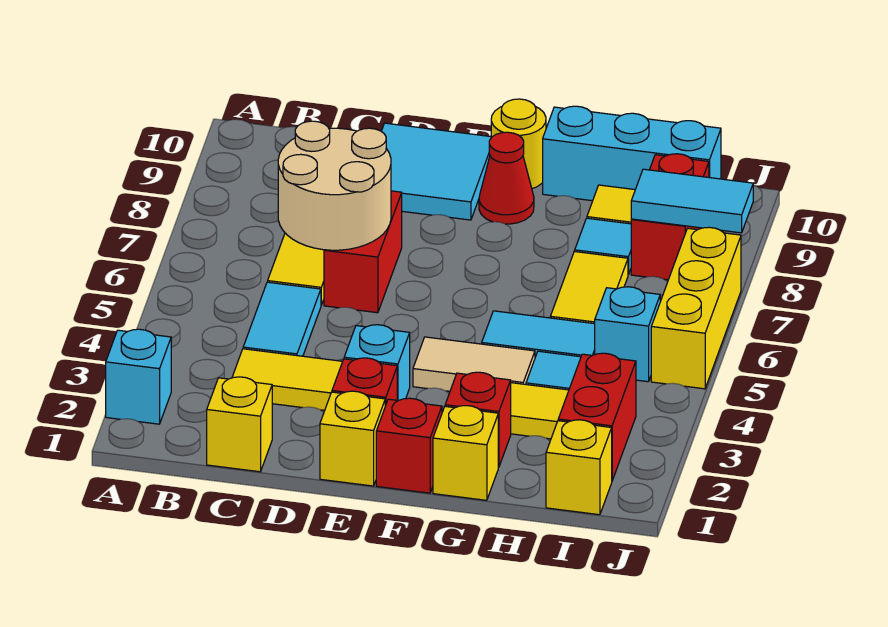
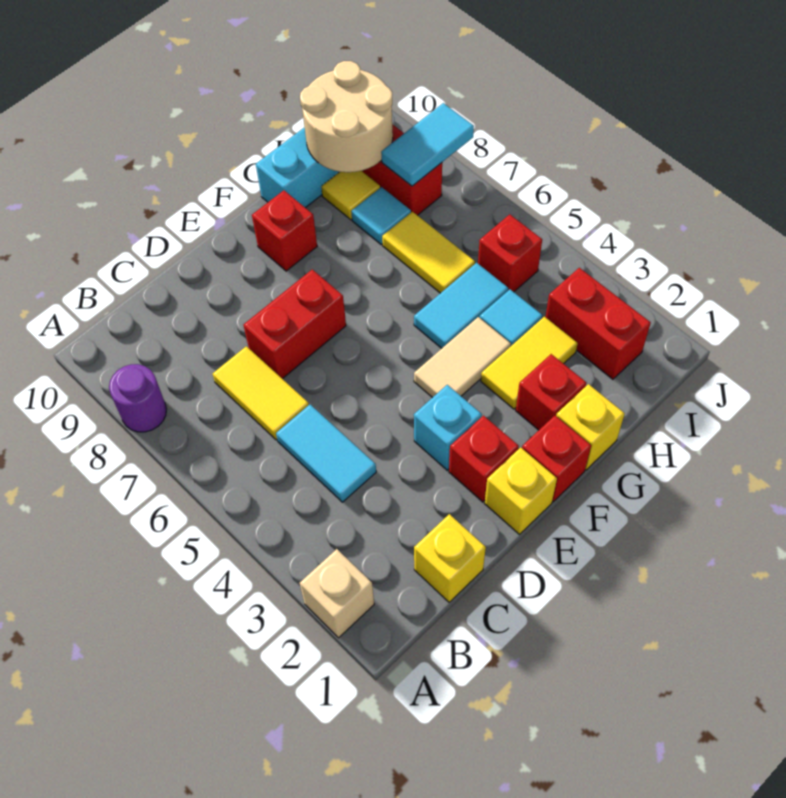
cyan 1x1 brick [106,329,171,424] -> tan 1x1 brick [300,549,374,638]
none -> purple 1x1 round brick [109,364,166,432]
yellow 1x2 tile [232,349,343,410] -> none
tan 2x2 round brick [278,121,391,250] -> tan 2x2 round brick moved to [300,61,393,172]
red 1x2 brick [324,191,402,313] -> red 1x2 brick turned to [243,269,346,379]
cyan 2x2 tile [381,123,491,220] -> none
red 1x1 cone [479,132,534,224] -> red 1x1 brick [252,190,317,271]
yellow 1x1 round brick [491,99,546,189] -> none
yellow 1x1 brick [546,420,612,515] -> none
cyan 1x1 brick [595,287,660,382] -> red 1x1 brick [478,214,542,292]
yellow 1x3 brick [651,227,741,389] -> none

